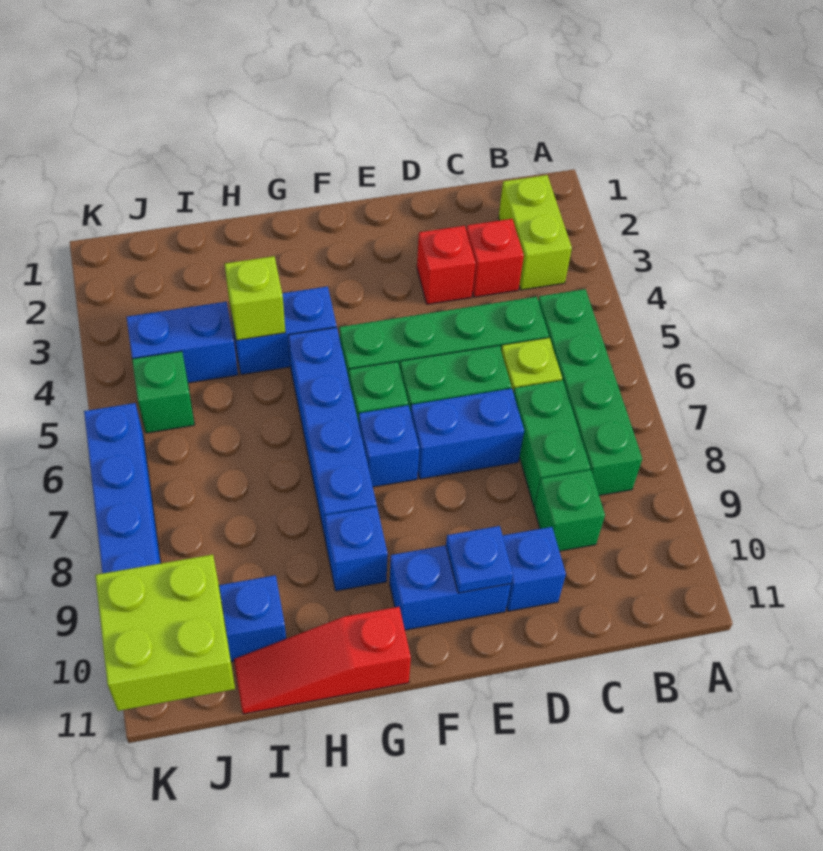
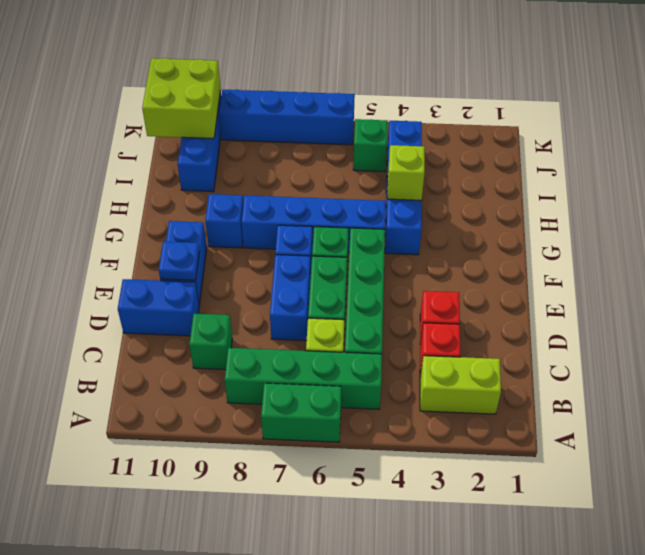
green 1x2 brick [514,380,590,507] -> green 1x2 brick moved to [261,383,341,442]
blue 1x1 brick [503,527,566,611] -> blue 1x2 brick [118,279,199,336]
red 1x3 slope [234,607,411,714] -> none

